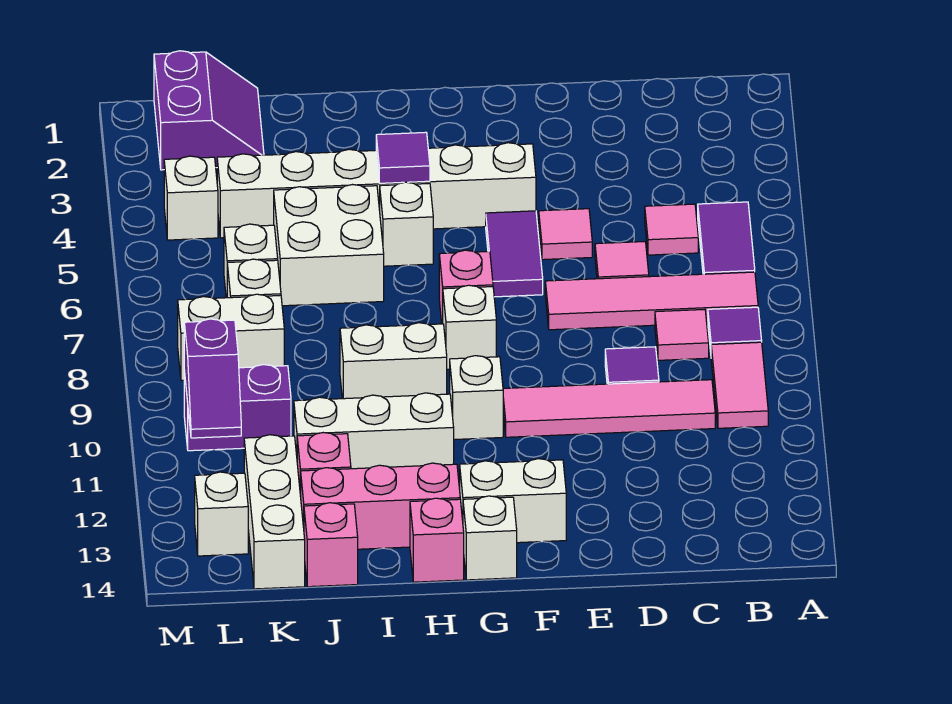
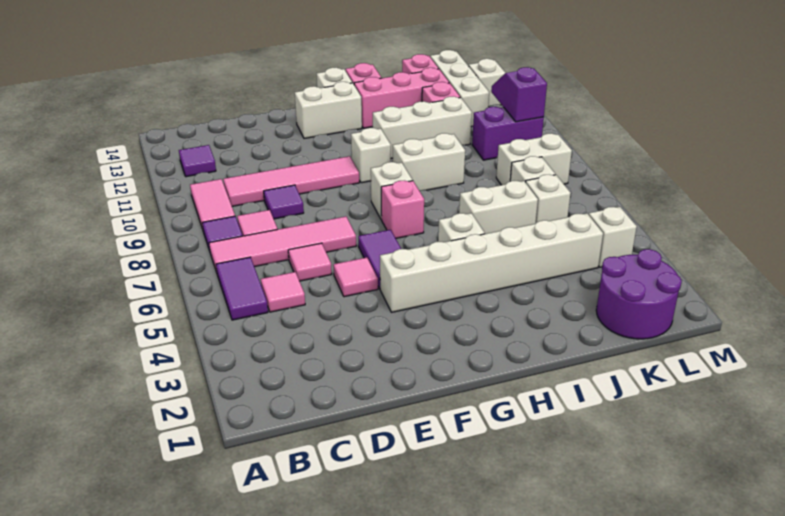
purple 1x1 tile [376,132,430,183] -> purple 1x1 tile moved to [179,145,216,177]
white 2x2 brick [274,185,384,306] -> white 1x2 brick [459,181,538,234]
purple 2x2 slope [154,51,264,170] -> purple 2x2 round brick [596,249,682,339]

